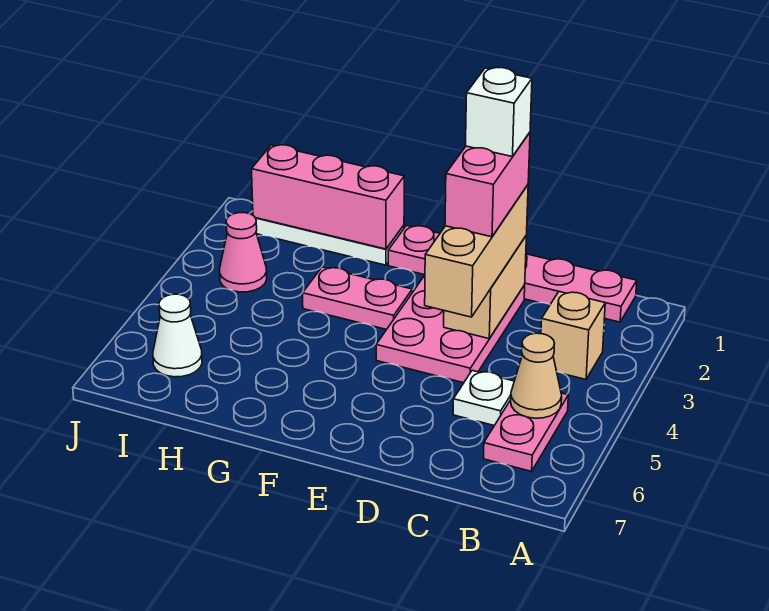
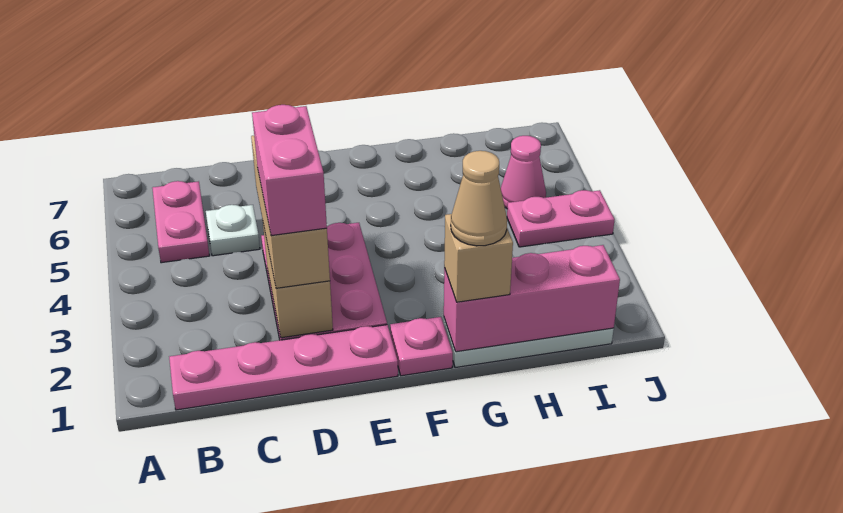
tan 1x1 brick [541,292,605,379] -> tan 1x1 brick moved to [444,214,513,302]
tan 1x1 cone [511,333,562,418] -> tan 1x1 cone moved to [451,151,507,246]
white 1x1 brick [466,68,532,157] -> none
pink 1x2 plate [303,267,412,330] -> pink 1x2 plate moved to [507,190,615,247]
pink 1x1 cone [219,213,267,292] -> pink 1x1 cone moved to [501,136,546,208]
white 1x1 cone [153,294,202,377] -> none

